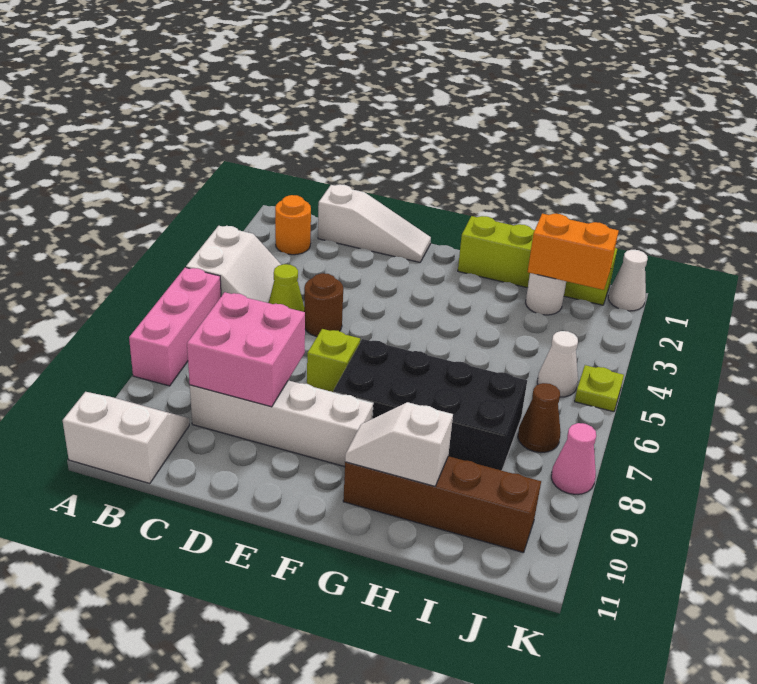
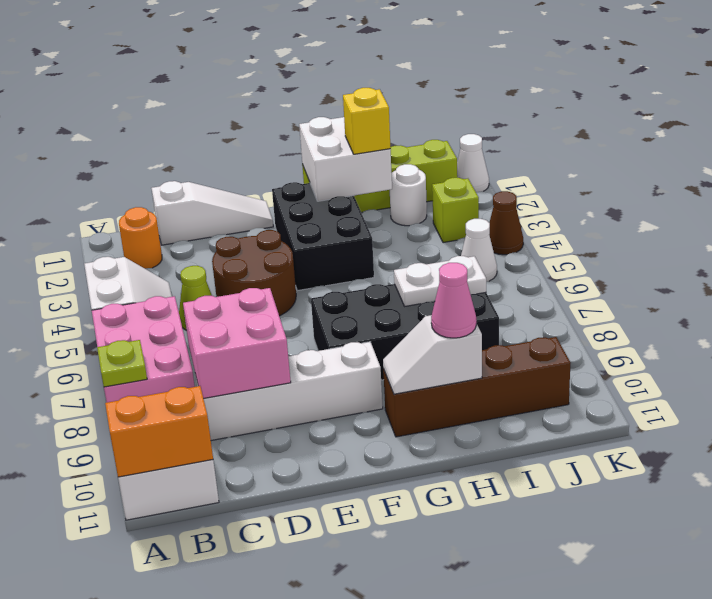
pink 1x3 brick [129,267,221,386] -> pink 2x3 brick [92,296,195,402]
brown 1x1 round brick [304,273,343,337] -> brown 2x2 round brick [212,230,296,316]
lime 1x1 brick [307,329,360,392] -> lime 1x1 brick moved to [432,178,479,243]
none -> black 2x3 brick [272,182,374,291]
none -> white 2x2 brick [299,117,392,201]
none -> yellow 1x1 brick [343,88,391,154]
none -> white 1x2 plate [394,256,486,306]
orange 1x2 brick [528,214,618,290] -> orange 1x2 brick moved to [105,386,213,477]
brown 1x1 cone [518,383,561,452] -> brown 1x1 cone moved to [489,191,523,255]
lime 1x1 plate [575,365,624,412] -> lime 1x1 plate moved to [97,340,147,387]
pink 1x1 cone [551,423,596,494] -> pink 1x1 cone moved to [431,263,476,338]

